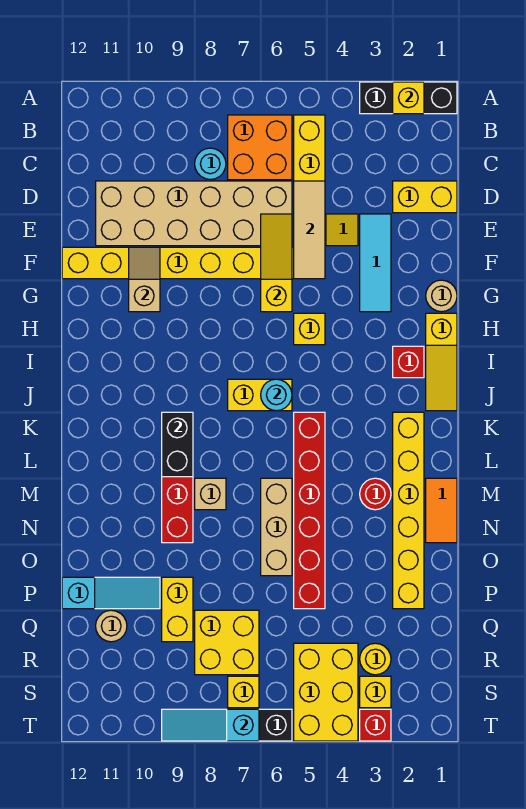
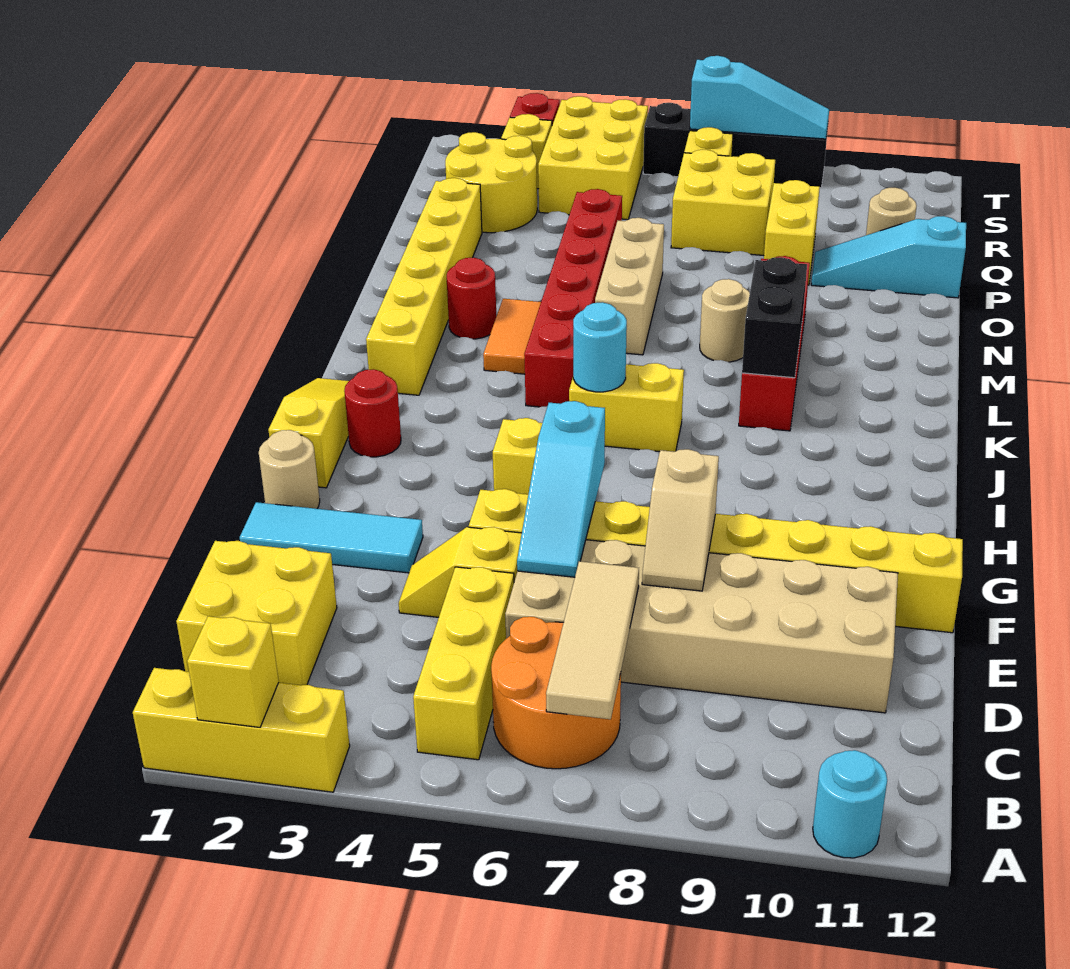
black 1x3 brick [360,82,457,114] -> yellow 1x3 brick [133,668,350,792]
orange 2x2 brick [228,115,292,180] -> orange 2x2 round brick [491,617,621,769]
cyan 1x1 round brick [195,148,226,180] -> cyan 1x1 round brick moved to [813,750,887,858]
yellow 1x2 brick [393,181,457,213] -> yellow 2x2 brick [176,541,337,685]
tan 1x3 tile [294,181,325,279] -> tan 1x3 tile moved to [546,561,639,719]
cyan 1x3 tile [360,214,391,312] -> cyan 1x3 tile turned to [240,502,423,573]
yellow 1x3 slope [261,214,292,312] -> cyan 1x3 slope [517,401,605,577]
tan 1x2 slope [129,247,160,312] -> tan 1x2 slope moved to [642,449,719,591]
red 1x1 brick [393,346,424,378] -> red 1x1 round brick [344,369,401,457]
orange 1x2 tile [426,478,457,543] -> orange 1x2 tile moved to [483,299,541,374]
tan 1x1 brick [195,478,226,510] -> tan 1x1 round brick [700,279,750,362]
yellow 1x1 round brick [360,643,391,675] -> yellow 2x2 round brick [445,132,537,233]

